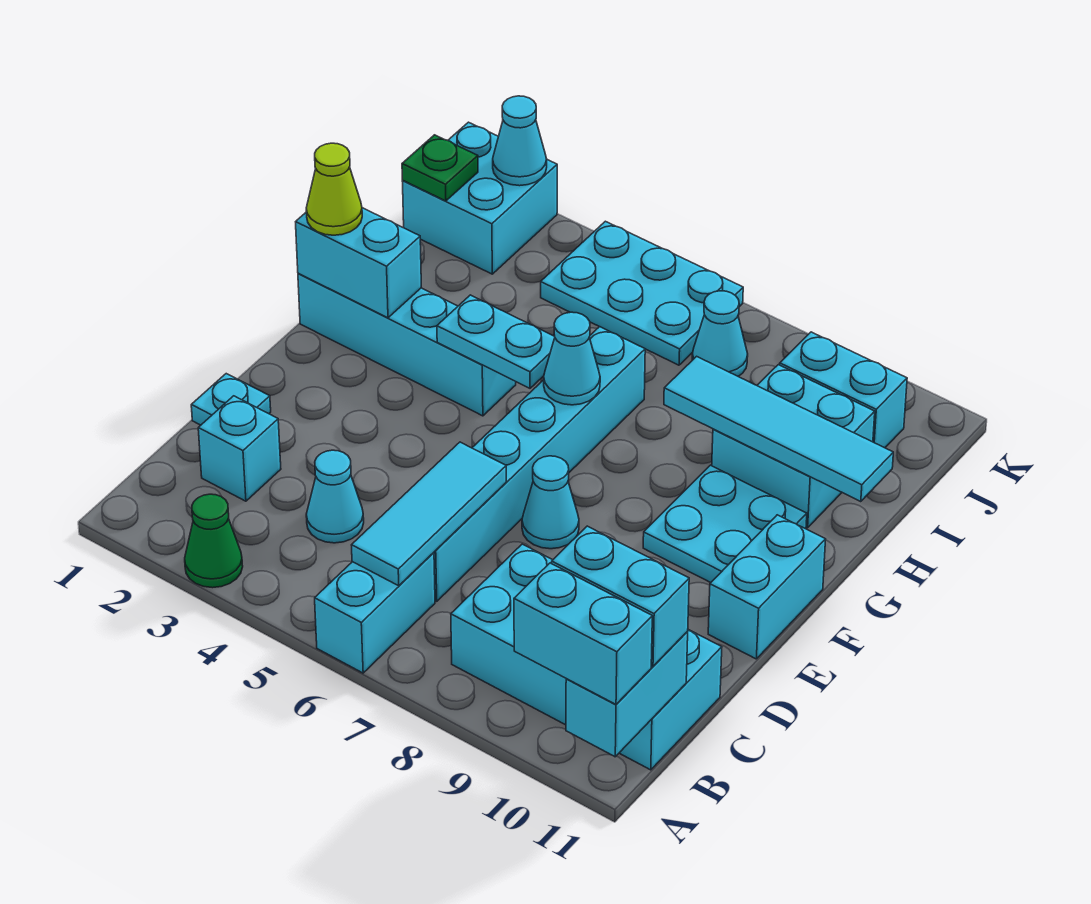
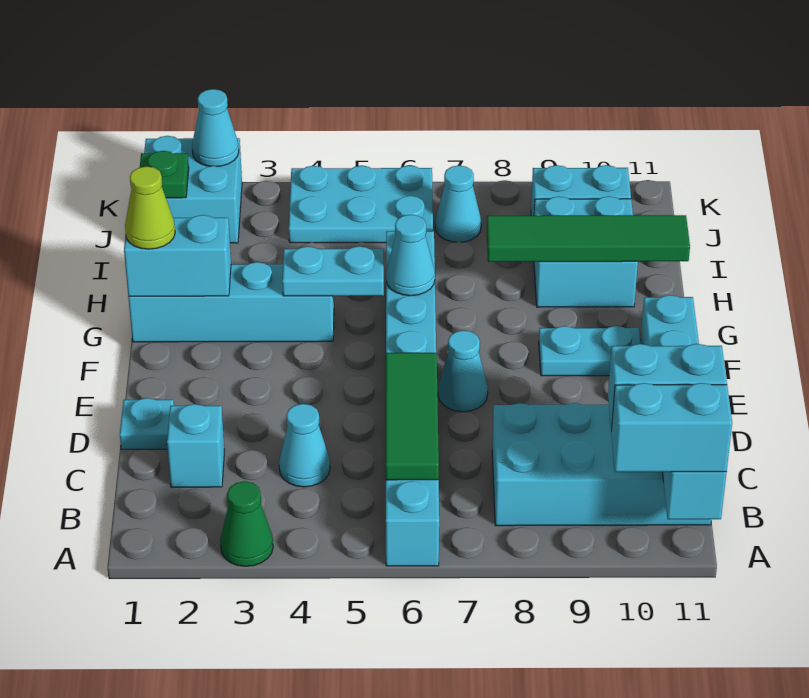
cyan 1x3 tile [352,442,506,586] -> green 1x3 tile [386,353,439,480]
cyan 2x2 plate [643,465,807,583] -> cyan 1x2 plate [539,326,641,376]
cyan 1x4 tile [664,356,893,502] -> green 1x4 tile [487,215,690,262]

